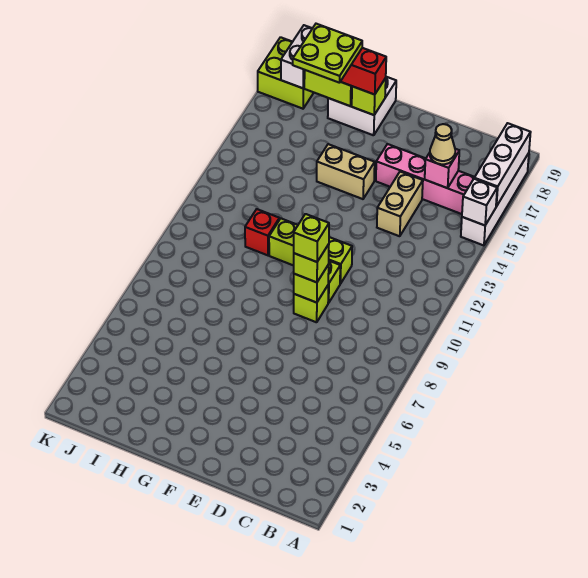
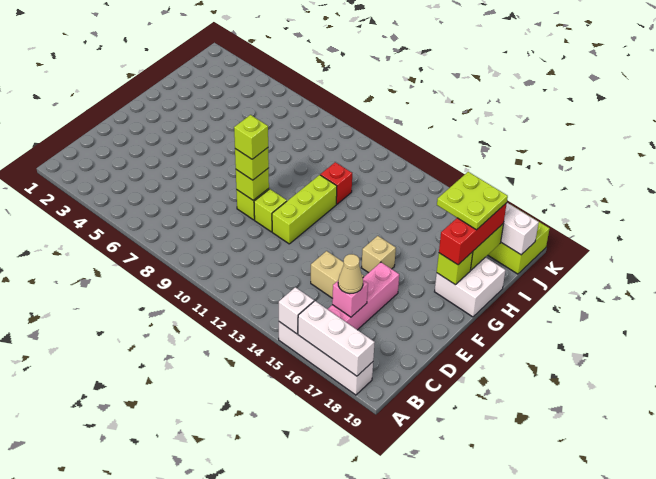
tan 1x2 brick [317,144,375,199] -> tan 1x1 brick [362,236,396,273]

